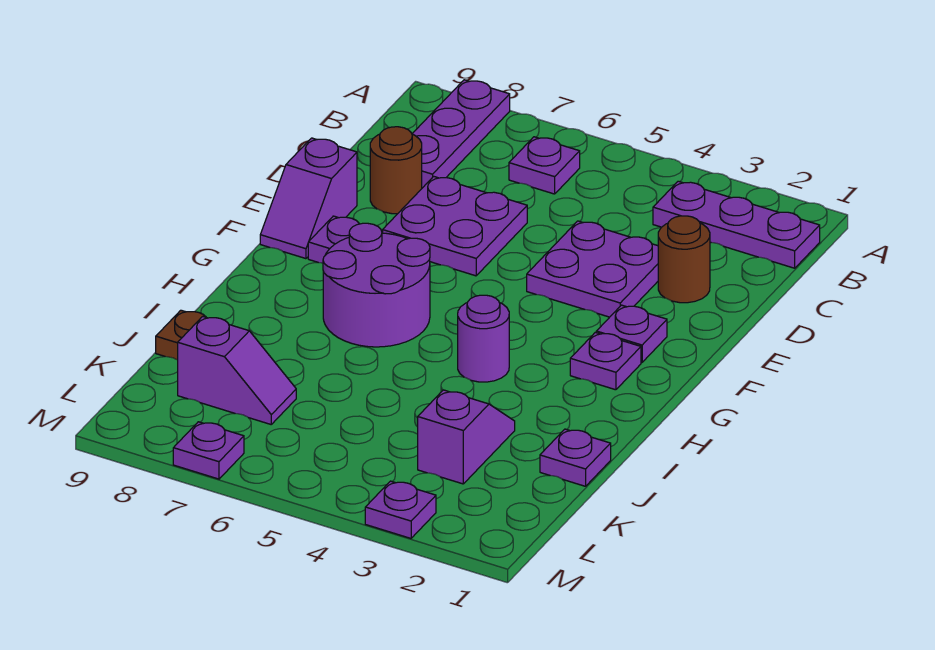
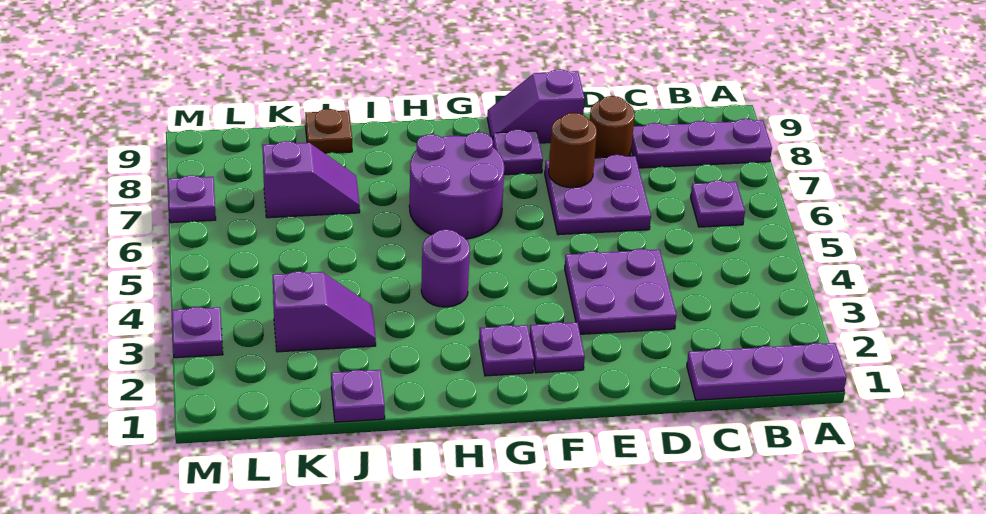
purple 1x3 plate [653,181,820,268] -> purple 1x3 plate turned to [687,343,846,400]
brown 1x1 round brick [658,216,710,303] -> brown 1x1 round brick moved to [549,113,597,188]
purple 1x2 slope [178,316,296,424] -> purple 1x2 slope turned to [263,141,360,218]

